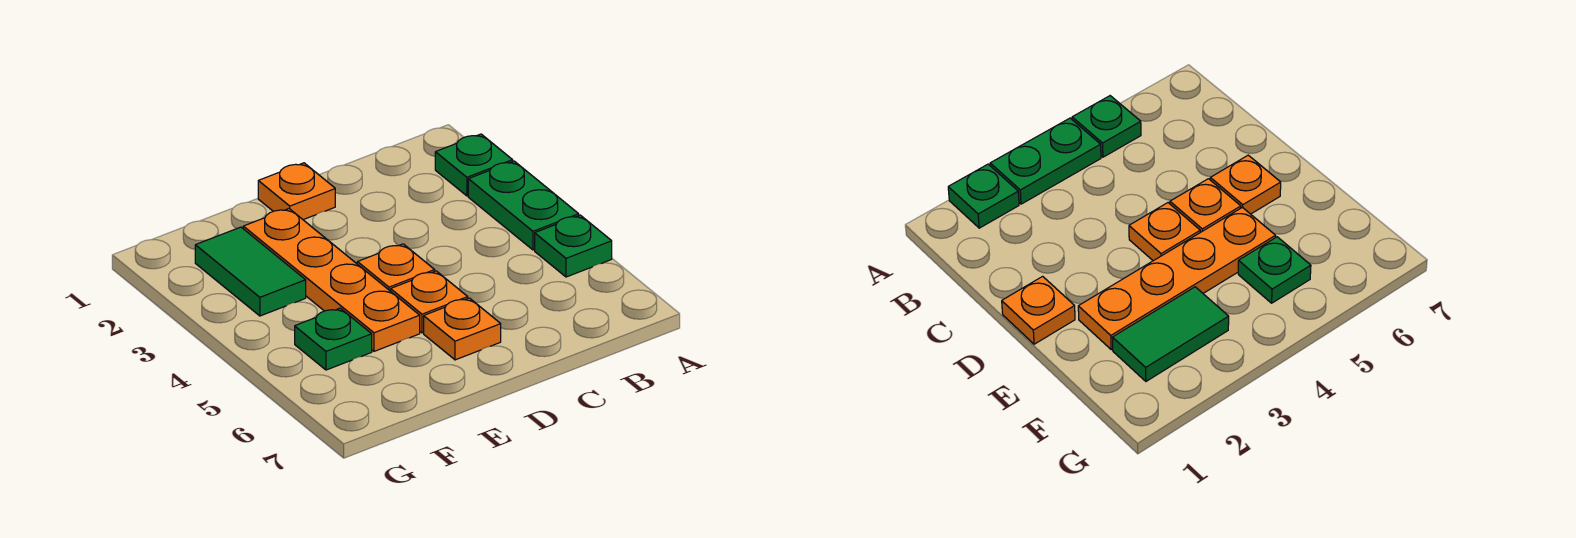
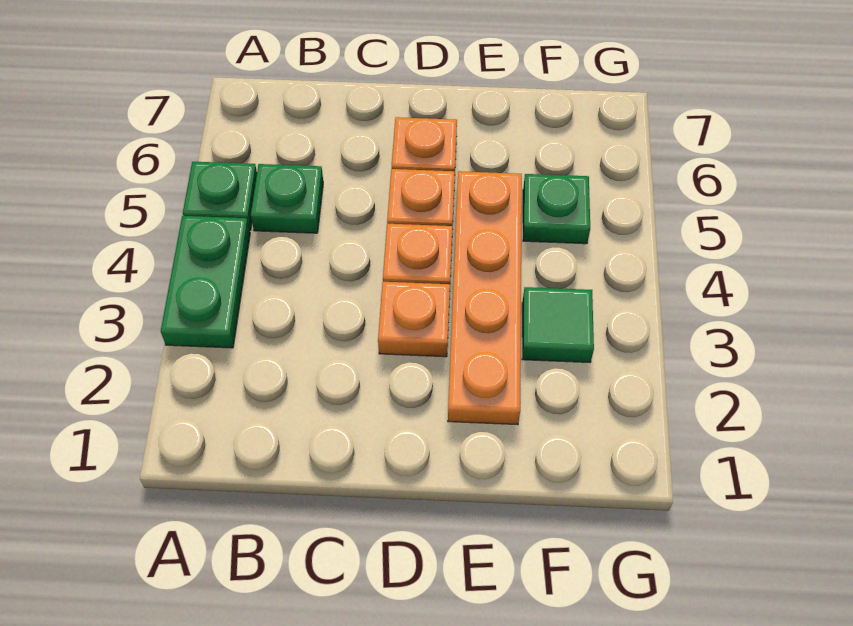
green 1x1 plate [435,134,513,196] -> green 1x1 plate moved to [251,164,323,233]
orange 1x1 plate [258,163,335,220] -> orange 1x1 plate moved to [378,282,450,357]
green 1x2 tile [195,227,306,316] -> green 1x1 tile [522,287,594,362]

